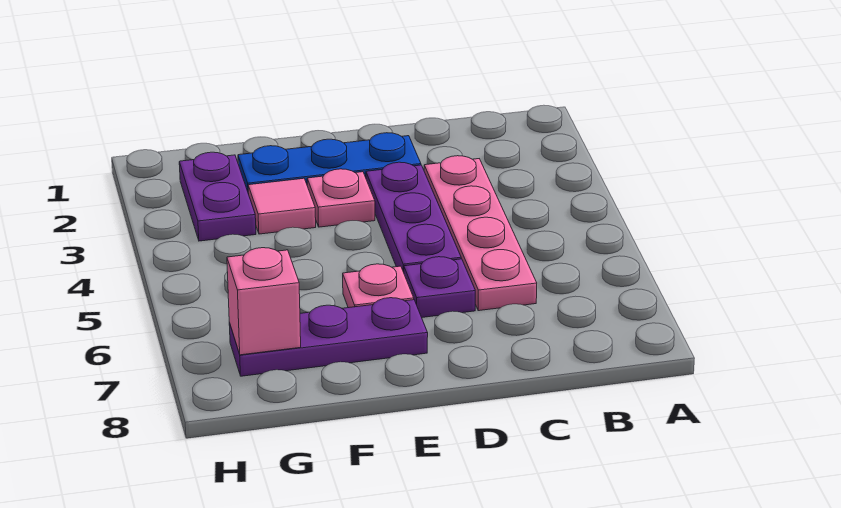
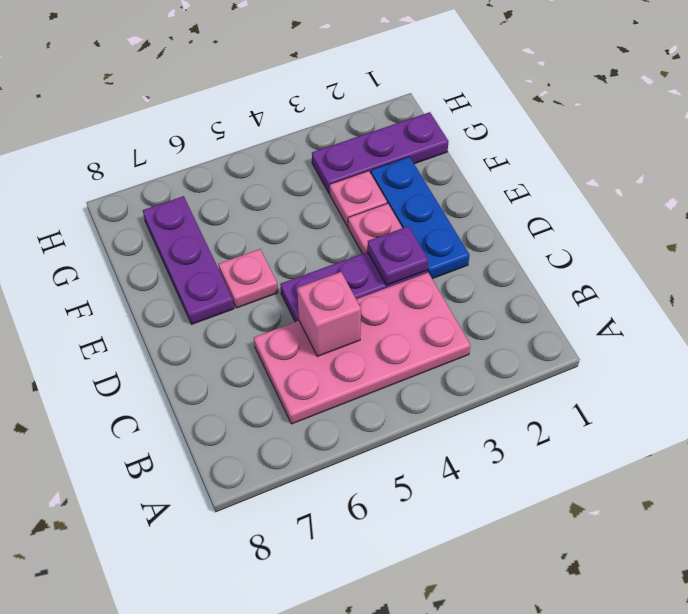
pink 1x4 plate [424,156,537,311] -> pink 2x4 plate [254,273,471,424]
purple 1x1 plate [404,257,475,317] -> purple 1x1 plate moved to [367,226,428,285]
pink 1x1 tile [248,178,316,234] -> pink 1x1 plate [330,171,387,226]
purple 1x2 plate [179,152,256,241] -> purple 1x3 plate [312,112,449,194]
pink 1x1 brick [227,248,301,355] -> pink 1x1 brick moved to [297,272,361,356]

